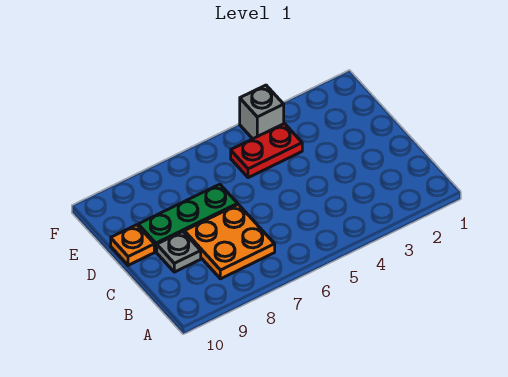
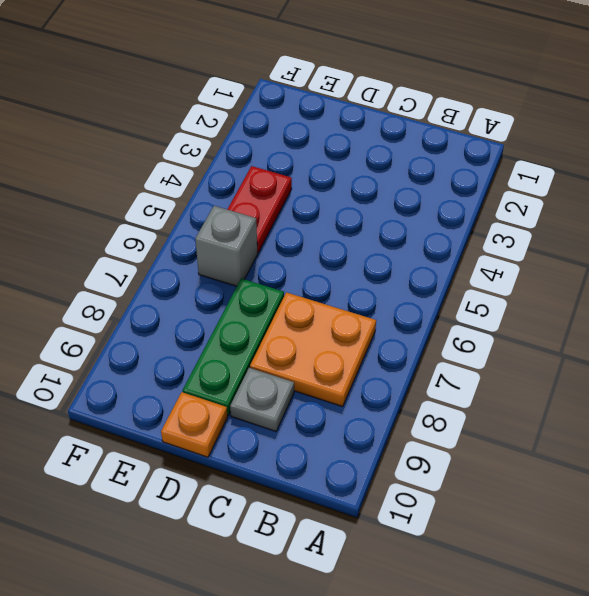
grey 1x1 brick [240,85,284,139] -> grey 1x1 brick moved to [195,206,258,286]

